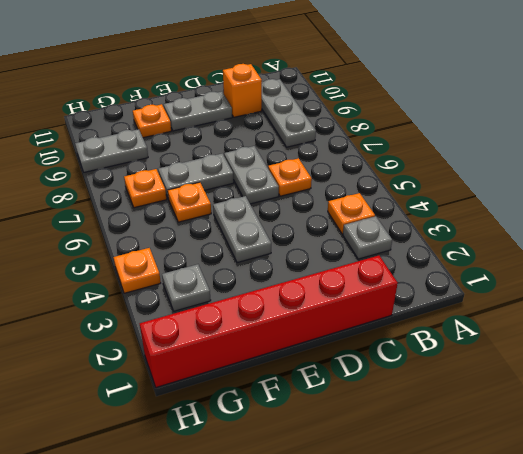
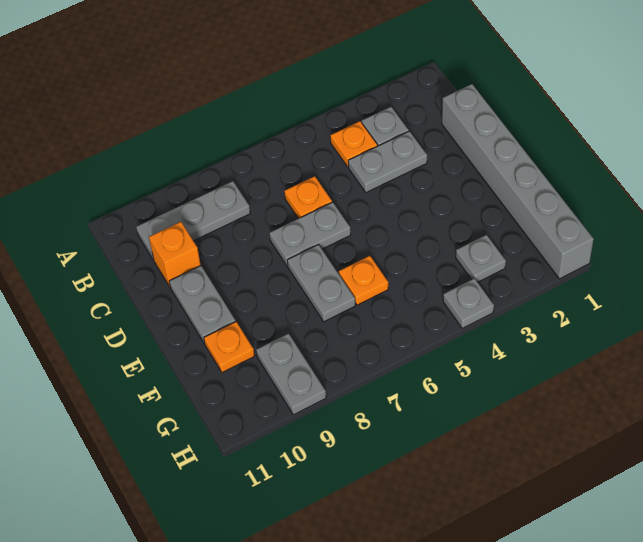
red 1x6 brick [140,255,398,388] -> grey 1x6 brick [442,84,594,279]
grey 1x2 plate [213,196,271,263] -> grey 1x2 plate moved to [348,131,427,193]
orange 1x1 plate [124,169,167,208] -> none
orange 1x1 plate [113,248,161,293] -> grey 1x1 plate [443,278,494,328]

